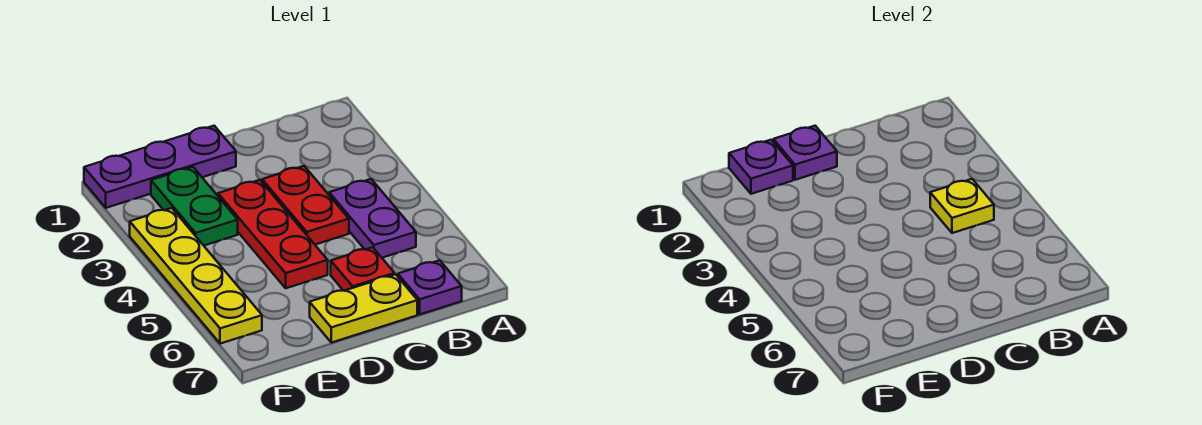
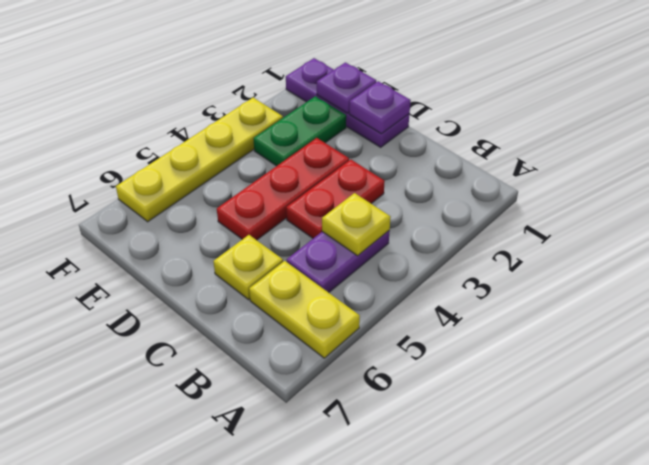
purple 1x1 plate [398,260,462,314] -> none
red 1x1 plate [331,247,395,291] -> yellow 1x1 plate [213,235,283,300]
yellow 1x2 plate [310,274,417,343] -> yellow 1x2 plate moved to [249,261,360,358]

